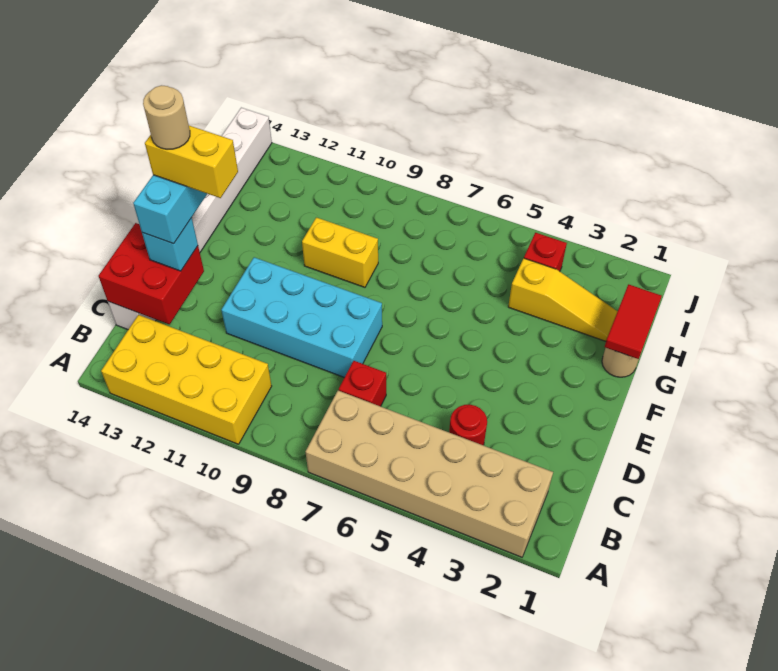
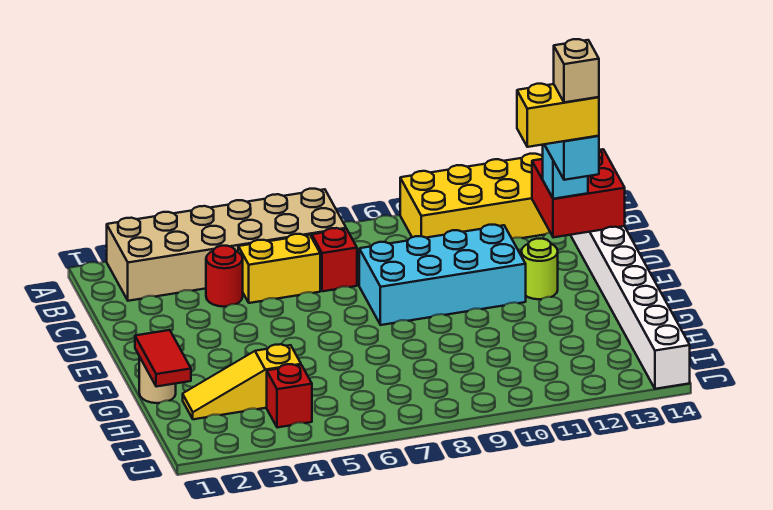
none -> lime 1x1 round brick [521,239,558,299]
tan 1x1 round brick [143,85,190,149] -> tan 1x1 brick [554,39,599,102]
yellow 1x2 brick [302,217,378,287] -> yellow 1x2 brick moved to [238,234,320,303]

